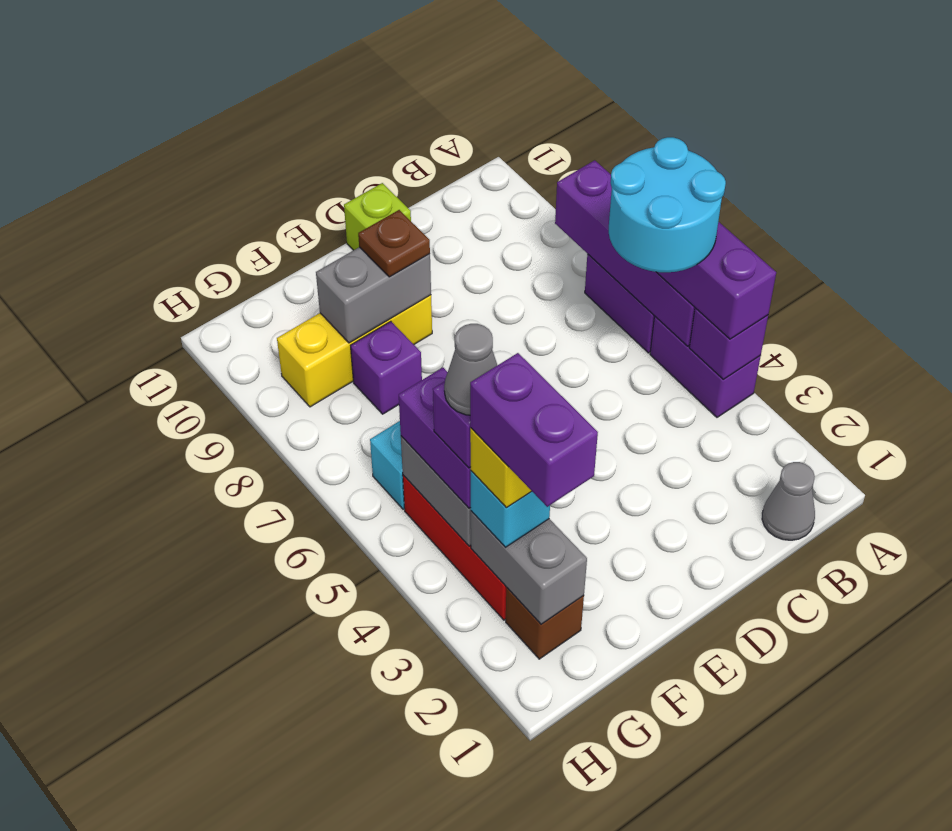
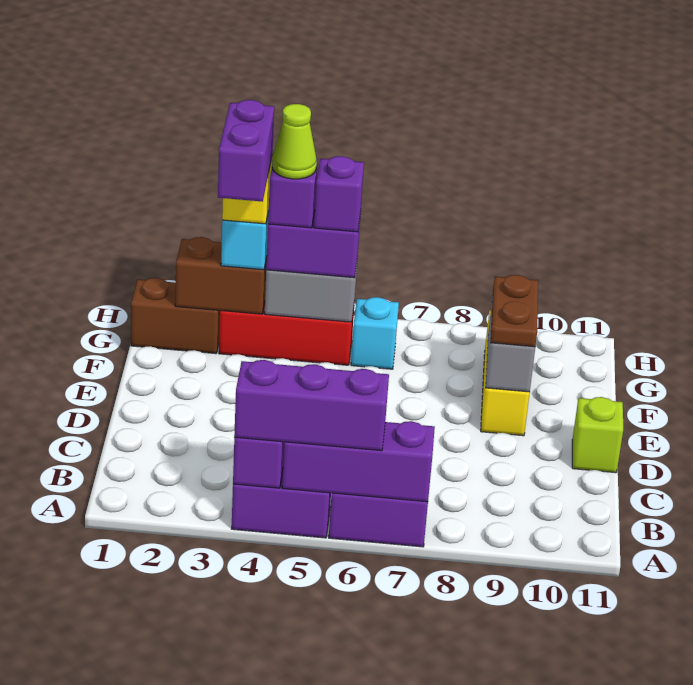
purple 1x4 brick [555,160,695,346] -> purple 1x3 brick [282,421,435,502]
cyan 2x2 round brick [609,137,726,272] -> none
grey 1x1 cone [762,462,815,540] -> none
brown 1x1 plate [358,210,430,277] -> brown 1x2 plate [491,275,538,347]
purple 1x1 brick [351,321,422,414] -> purple 1x1 brick moved to [314,156,364,232]
brown 1x1 brick [506,588,584,659] -> brown 1x2 brick [131,278,220,354]
grey 1x2 brick [471,511,587,624] -> brown 1x2 brick [175,237,267,314]
purple 1x2 brick [470,353,598,507] -> purple 1x2 brick turned to [218,100,274,202]
grey 1x1 cone [444,324,497,415] -> lime 1x1 cone [272,104,317,179]

